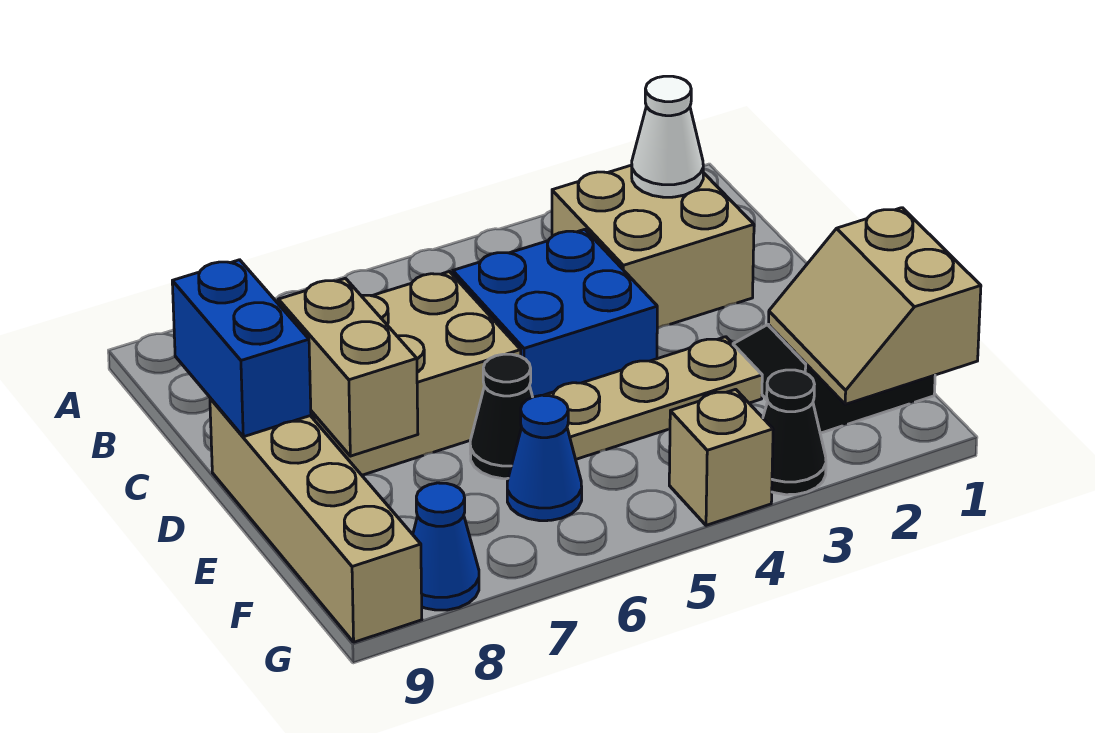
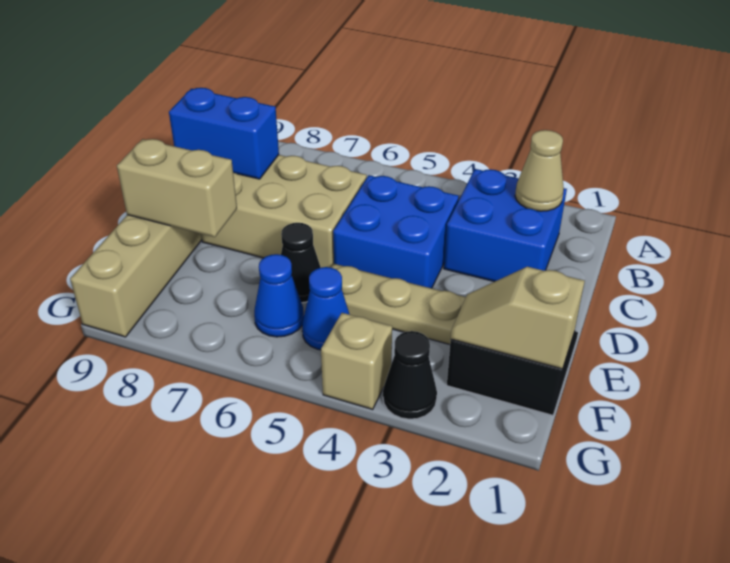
tan 2x2 brick [552,165,754,328] -> blue 2x2 brick [444,169,567,282]
white 1x1 cone [632,76,703,197] -> tan 1x1 cone [515,130,564,211]
blue 1x2 brick [172,260,311,437] -> blue 1x2 brick turned to [169,88,279,179]
tan 1x2 brick [278,278,418,456] -> tan 1x2 brick turned to [117,139,237,237]
tan 2x2 slope [769,208,981,404] -> tan 1x2 slope [451,267,585,369]
blue 1x1 cone [413,483,479,610] -> blue 1x1 cone moved to [302,267,350,350]

